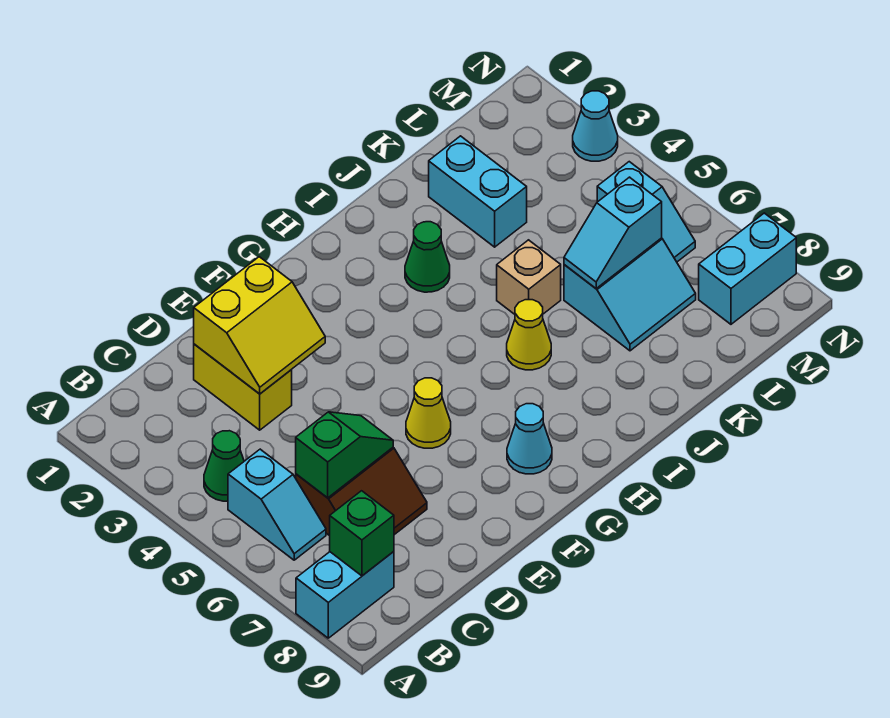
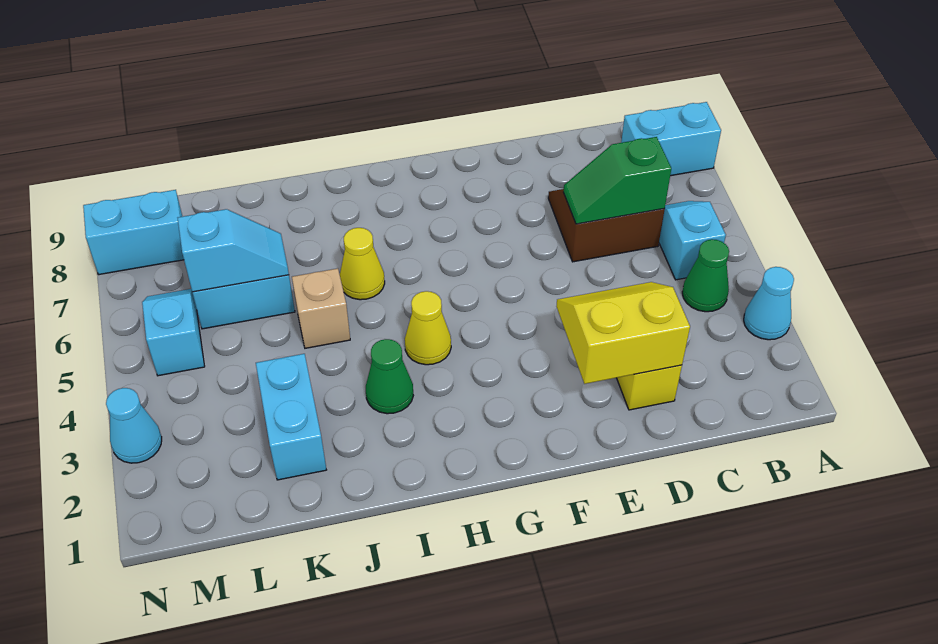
green 1x1 brick [330,491,394,576] -> none
yellow 1x1 cone [406,378,451,448] -> yellow 1x1 cone moved to [405,291,451,365]
cyan 1x1 cone [507,404,552,474] -> cyan 1x1 cone moved to [744,267,794,340]

